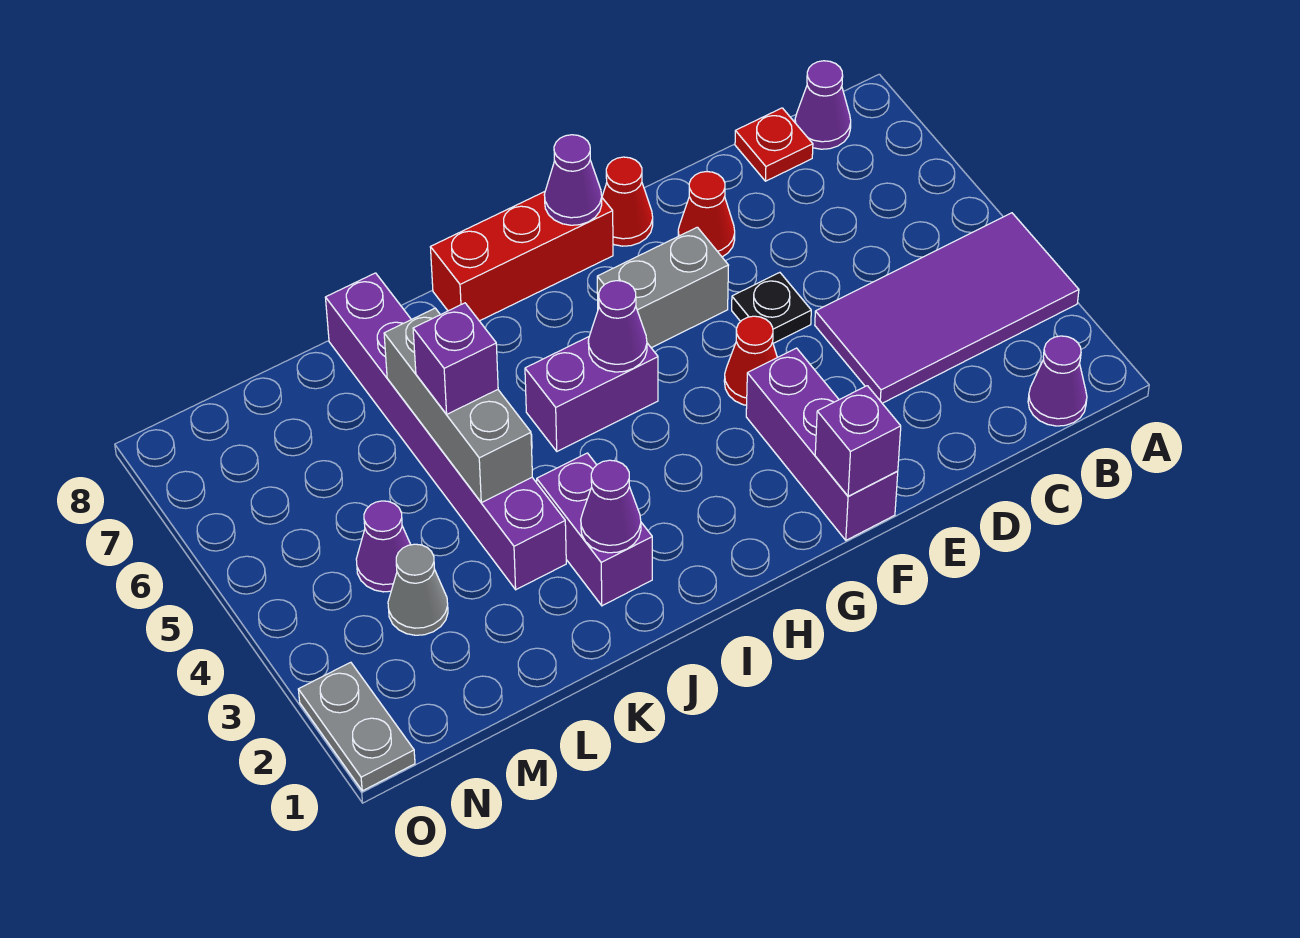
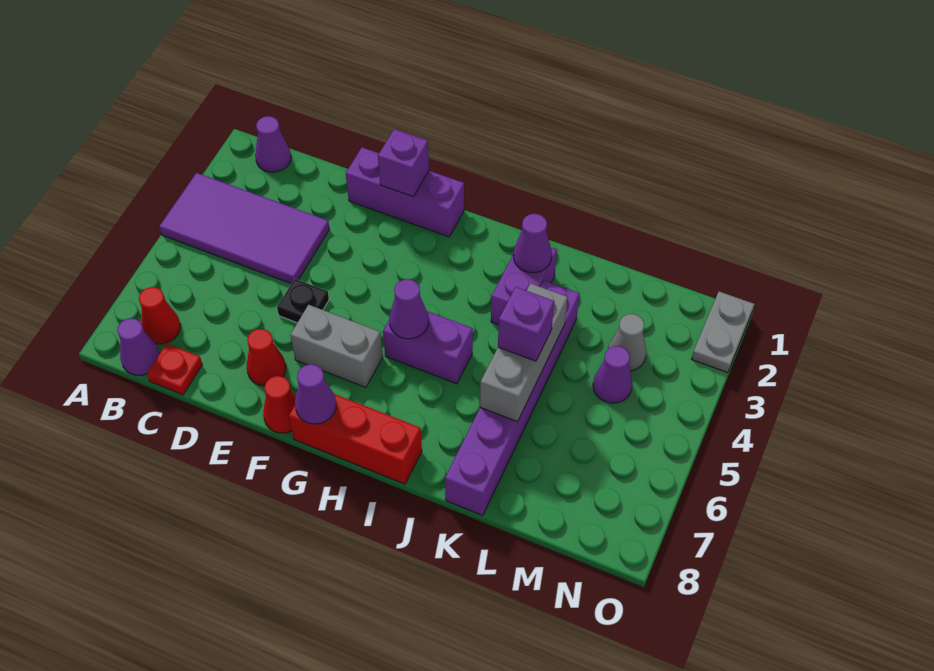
purple 1x3 brick [746,348,898,540] -> purple 1x3 brick turned to [346,147,464,237]
red 1x1 cone [724,316,777,405] -> red 1x1 cone moved to [139,287,180,344]

